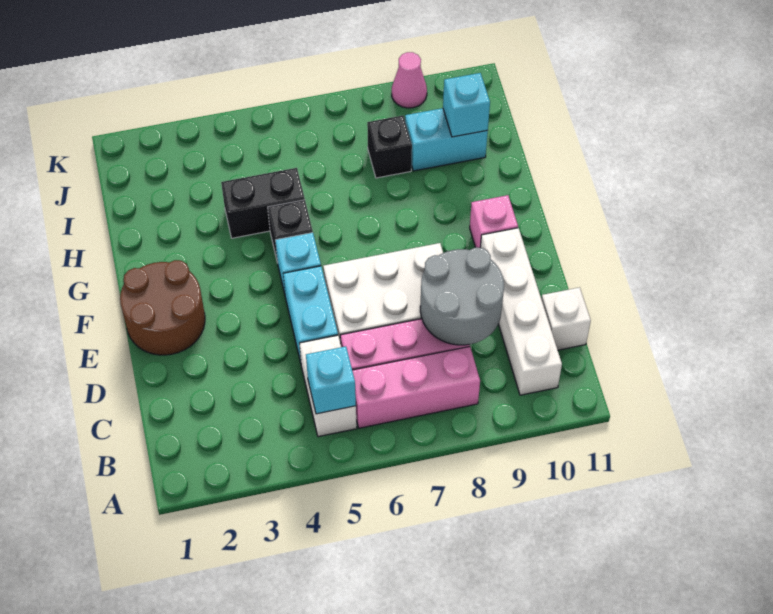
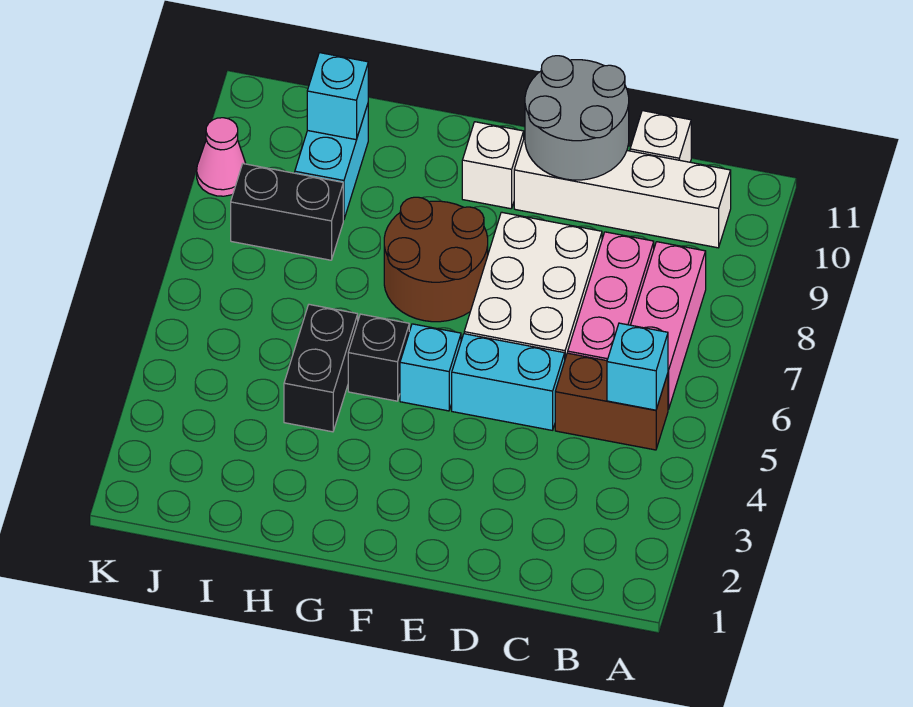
white 1x2 brick [299,335,357,437] -> brown 1x2 brick [555,353,668,450]
grey 2x2 round brick [420,247,504,345] -> grey 2x2 round brick moved to [525,56,629,180]
brown 2x2 round brick [120,260,205,355] -> brown 2x2 round brick moved to [384,197,488,322]
pink 1x1 brick [470,195,518,248] -> white 1x1 brick [462,122,524,209]
black 1x1 brick [367,116,412,178] -> black 1x2 brick [231,164,343,260]

